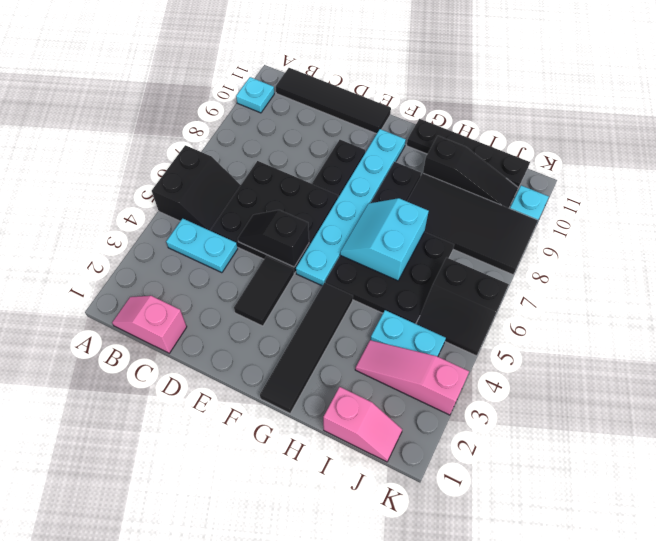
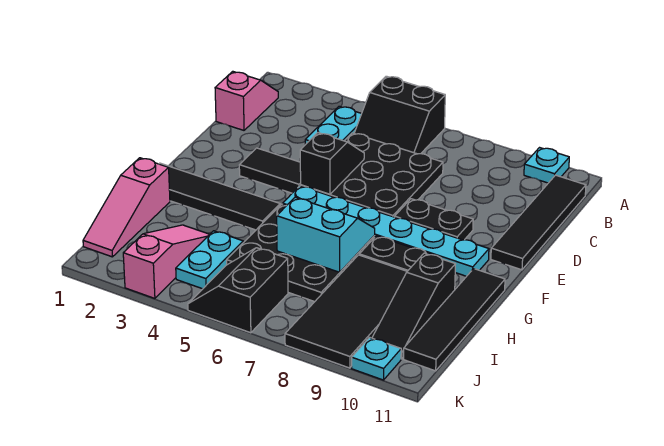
black 1x4 plate [407,119,530,188] -> black 1x4 tile [404,269,505,371]
pink 1x2 slope [323,387,402,462] -> pink 1x3 slope [83,158,170,257]

